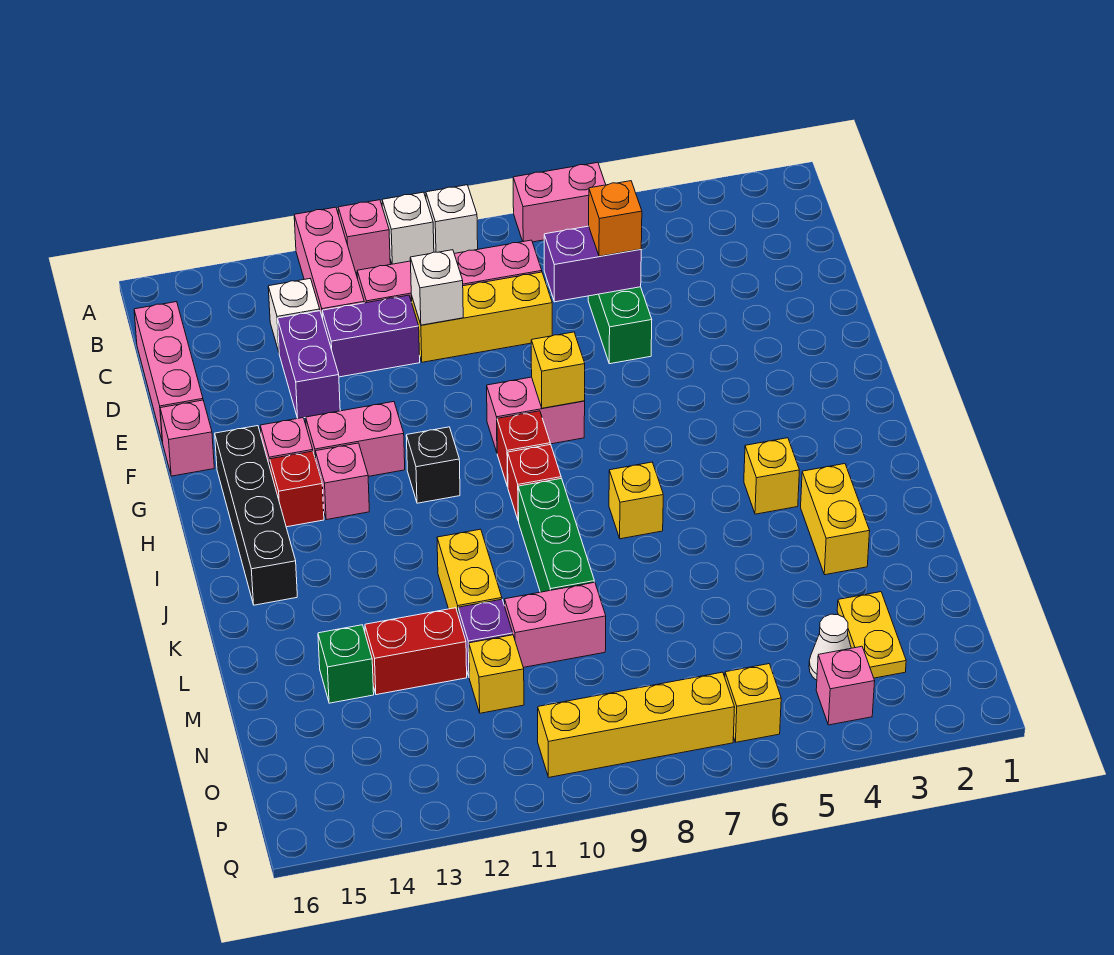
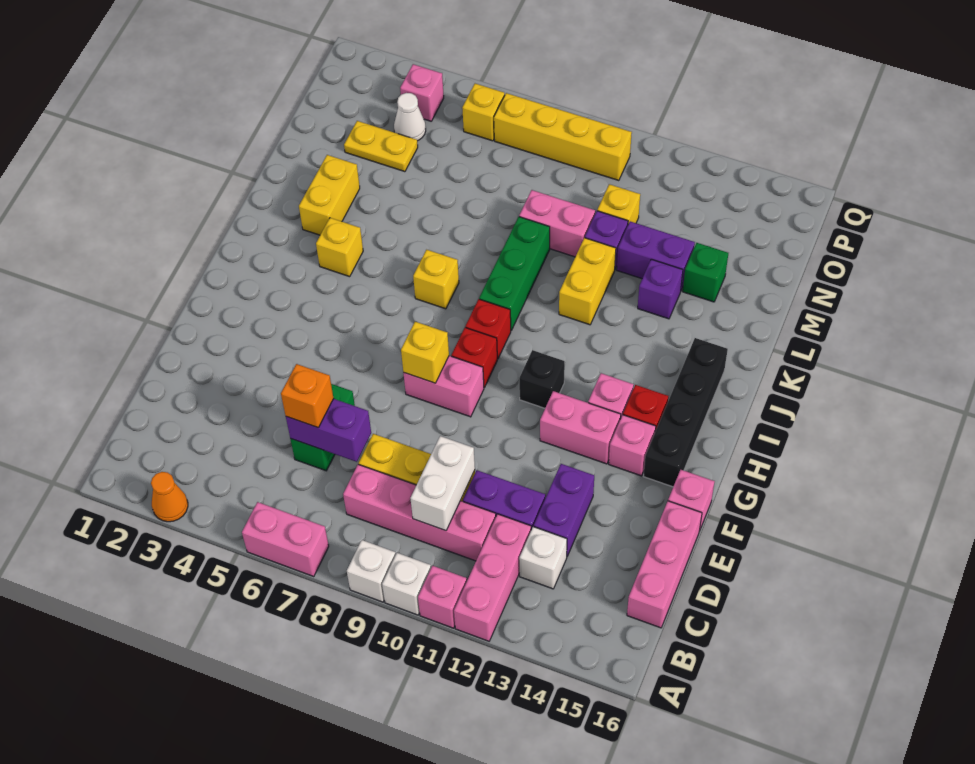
none -> orange 1x1 cone [151,472,188,522]
white 1x1 brick [410,250,463,325] -> white 1x2 brick [410,436,475,531]
none -> purple 1x1 brick [638,259,683,319]
red 1x2 brick [365,608,467,695] -> purple 1x2 brick [617,221,695,290]
yellow 1x2 plate [837,592,906,678] -> yellow 1x2 plate turned to [344,121,418,172]

